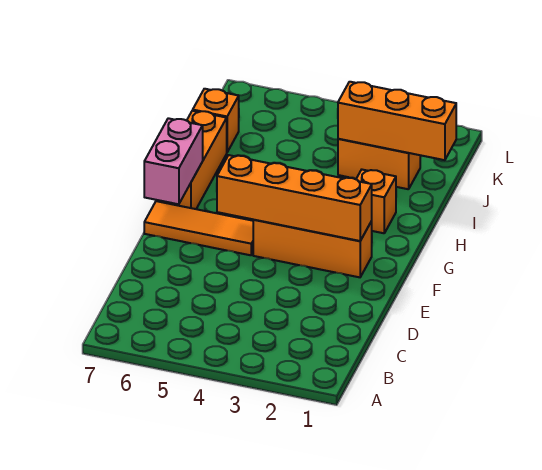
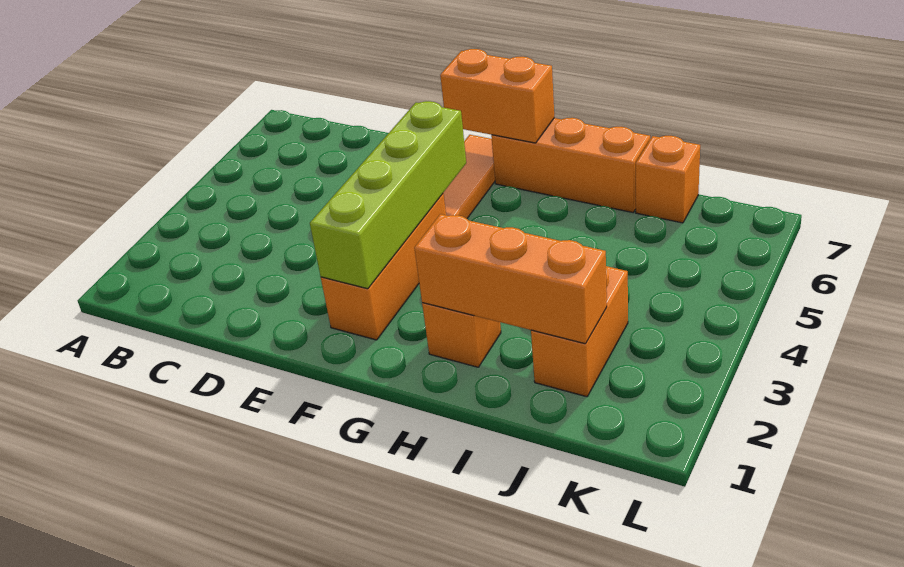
orange 1x4 brick [217,155,372,241] -> lime 1x4 brick [310,101,466,289]
pink 1x2 brick [144,118,203,204] -> orange 1x2 brick [440,49,554,143]
orange 1x3 brick [338,82,456,160] -> orange 1x3 brick turned to [414,214,607,344]

